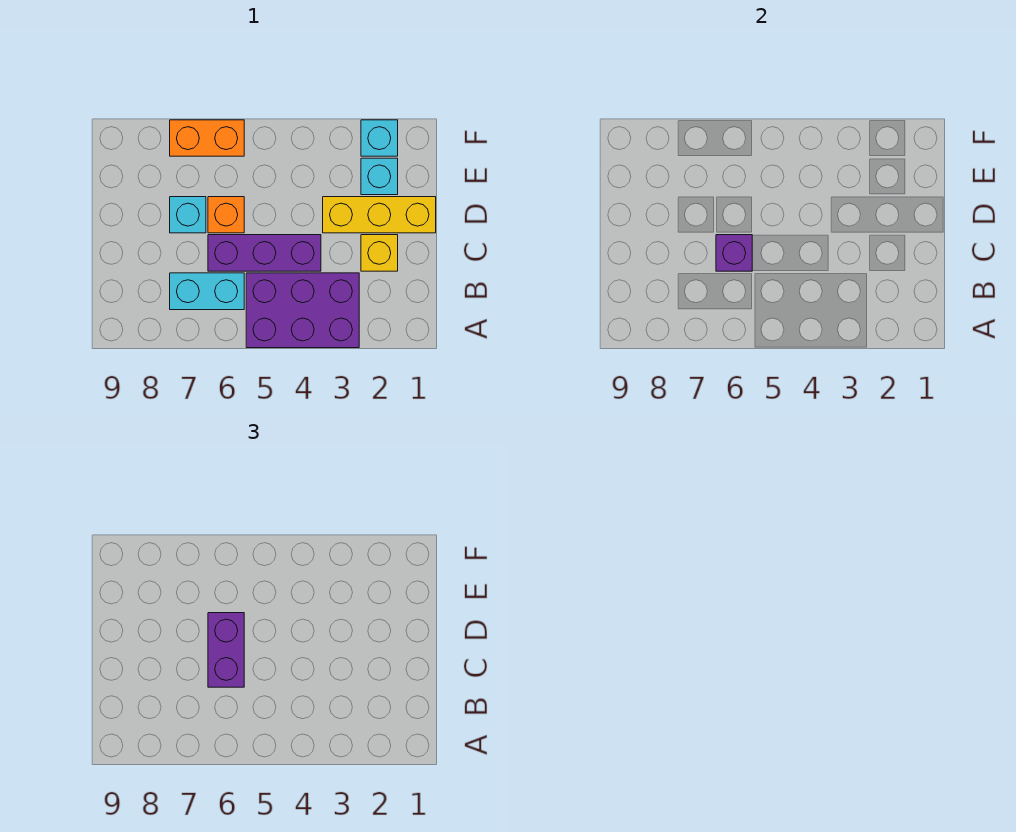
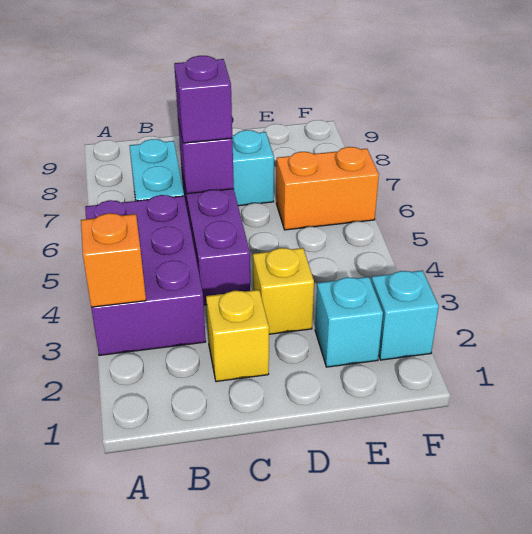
purple 1x2 brick [208,613,244,687] -> purple 1x1 brick [174,56,232,143]
yellow 1x3 brick [323,197,436,233] -> yellow 1x1 brick [253,248,314,334]
orange 1x1 brick [208,197,244,233] -> orange 1x1 brick moved to [81,213,146,307]
orange 1x2 brick [170,120,244,156] -> orange 1x2 brick turned to [276,147,379,230]

